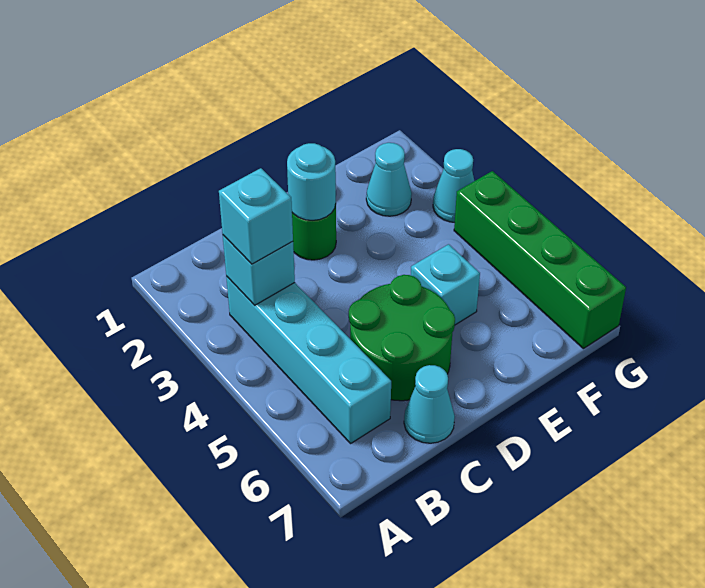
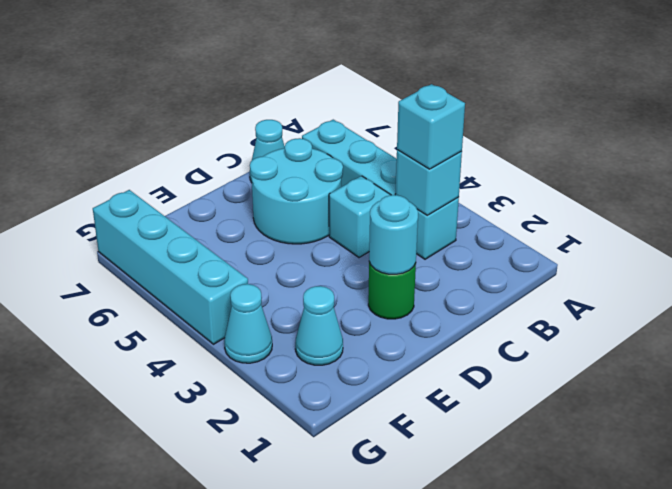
green 2x2 round brick [349,275,455,401] -> cyan 2x2 round brick [250,138,343,244]
cyan 1x1 brick [411,244,480,325] -> cyan 1x1 brick moved to [329,176,391,258]
green 1x4 brick [454,171,626,349] -> cyan 1x4 brick [93,190,248,344]

